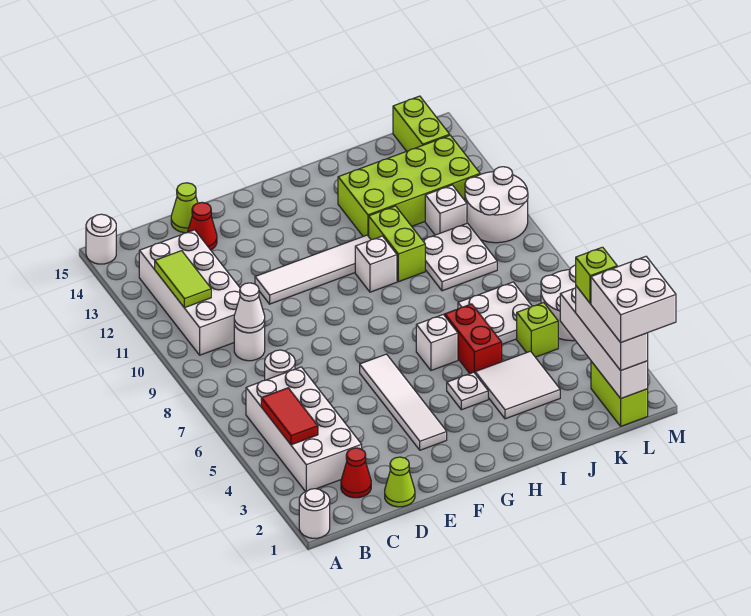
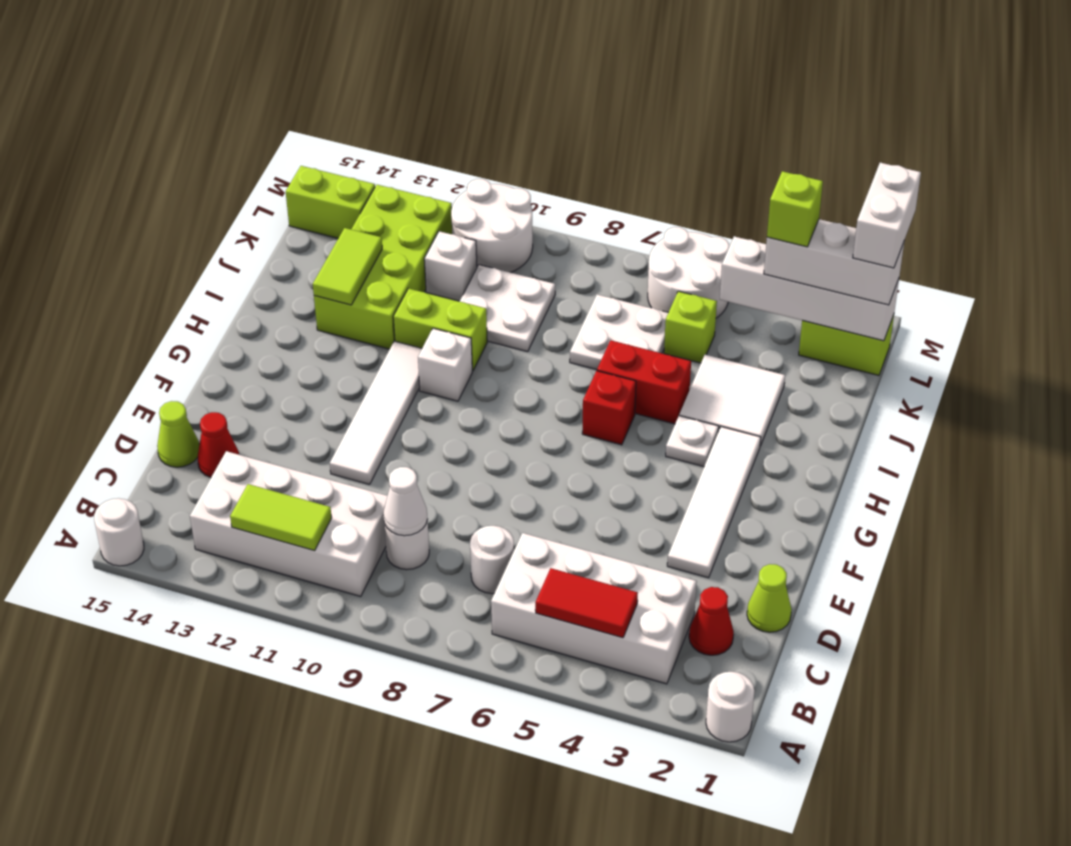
white 1x4 tile [360,354,447,450] -> white 1x4 tile turned to [667,427,761,578]
white 1x1 brick [416,315,458,370] -> red 1x1 brick [582,371,636,445]
none -> lime 1x2 tile [313,228,382,305]
white 2x2 brick [591,257,676,342] -> white 1x2 brick [853,163,921,268]

